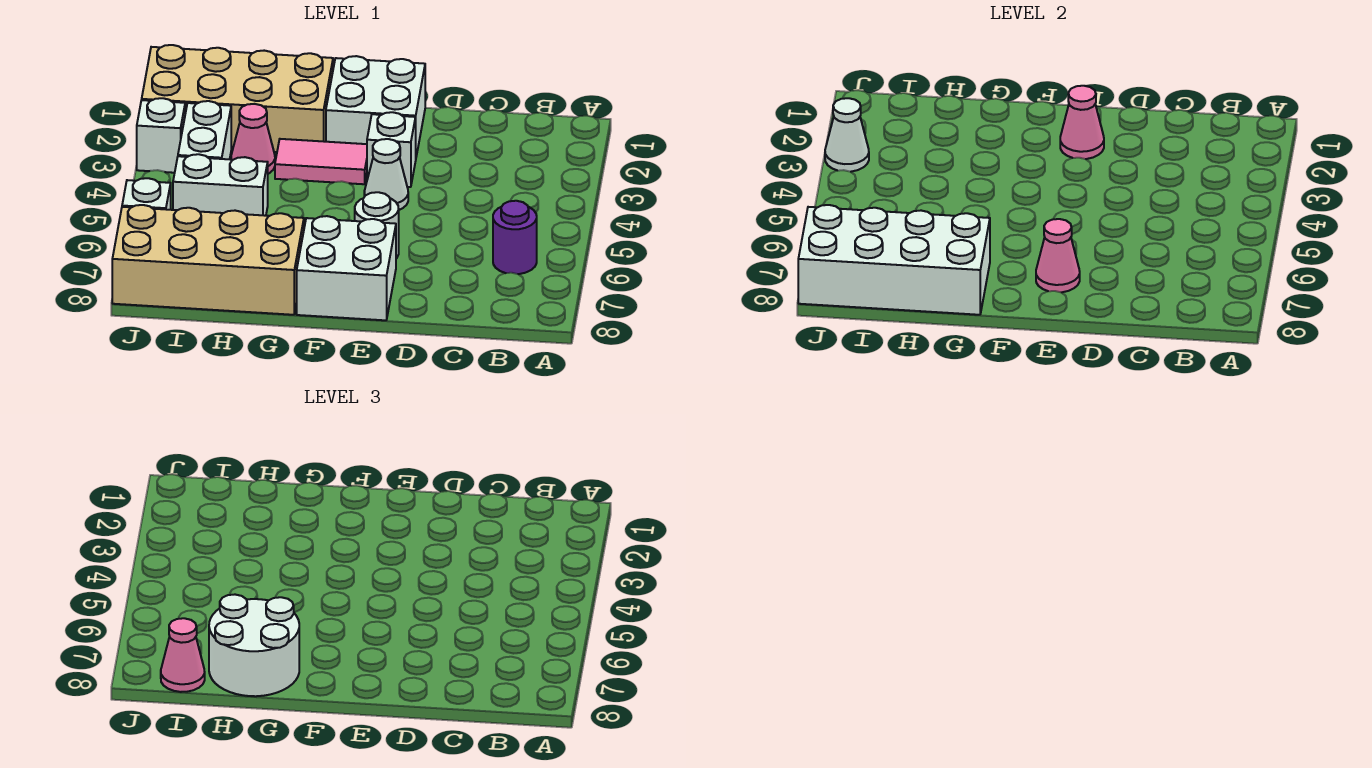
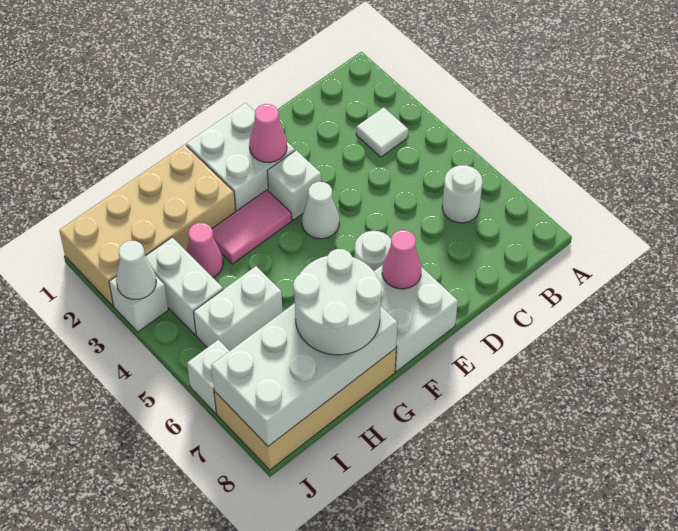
none -> white 1x1 tile [356,107,408,157]
purple 1x1 round brick [493,201,537,274] -> white 1x1 round brick [442,165,482,223]
pink 1x1 cone [161,618,205,692] -> none

